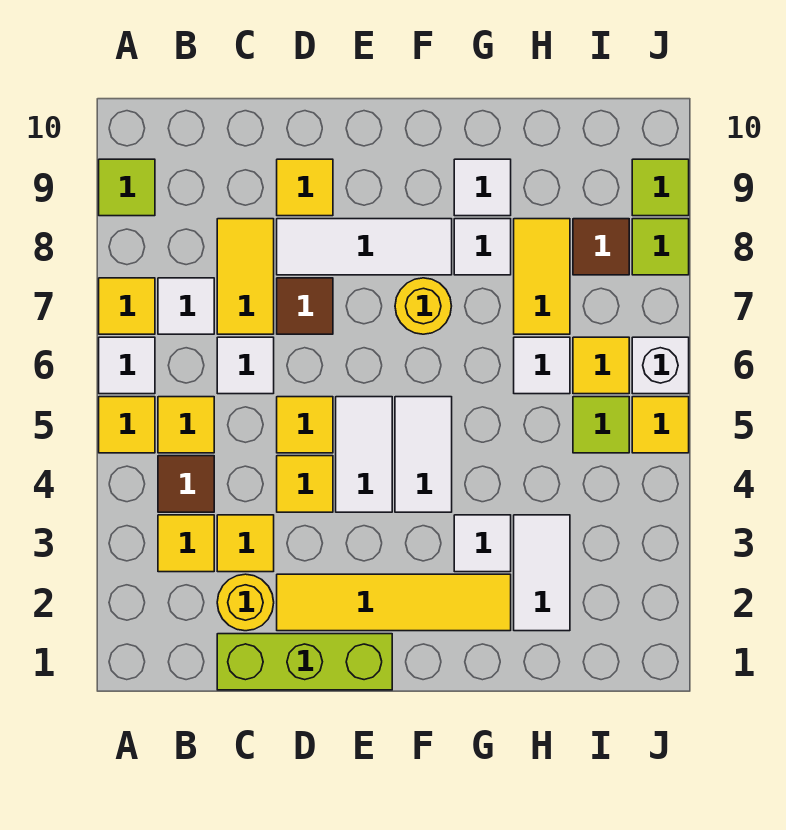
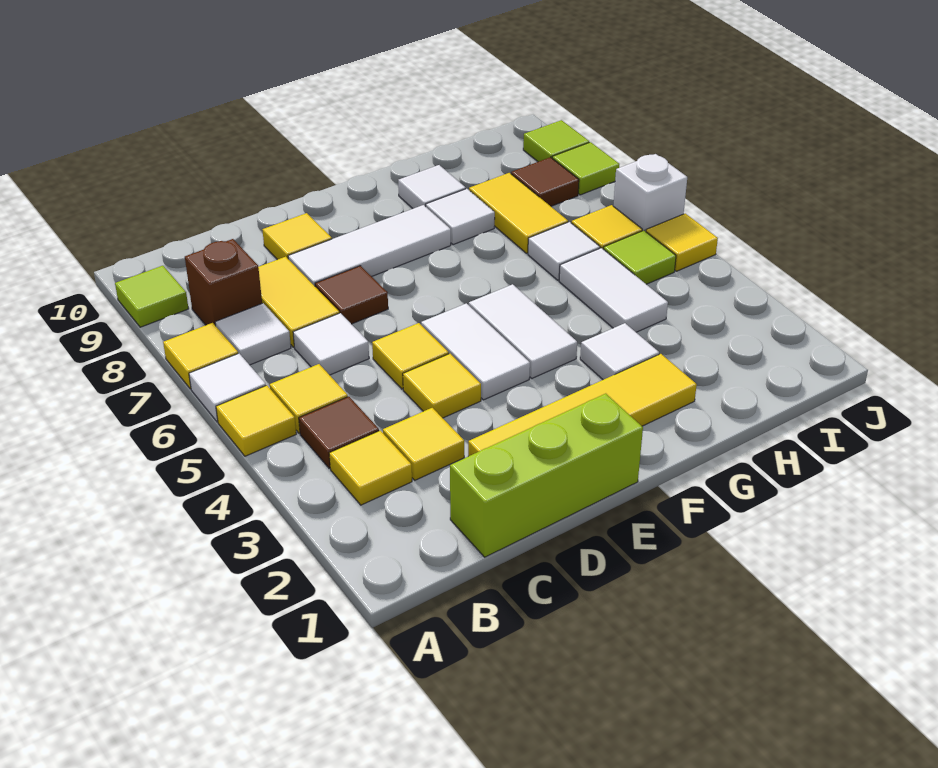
none -> brown 1x1 brick [185,239,262,326]
yellow 1x1 round brick [217,574,274,631] -> none
yellow 1x1 round brick [395,278,451,334] -> none
white 1x2 tile [514,515,570,631] -> white 1x2 tile moved to [559,248,668,332]

